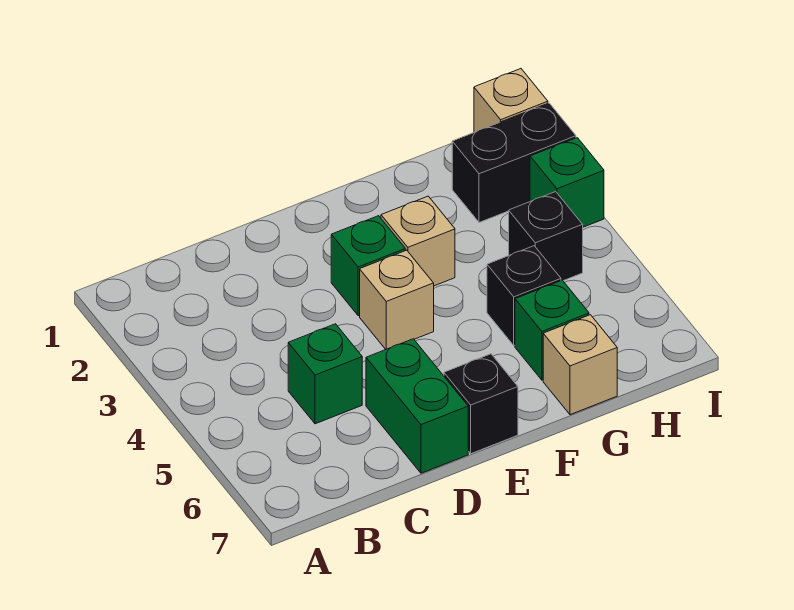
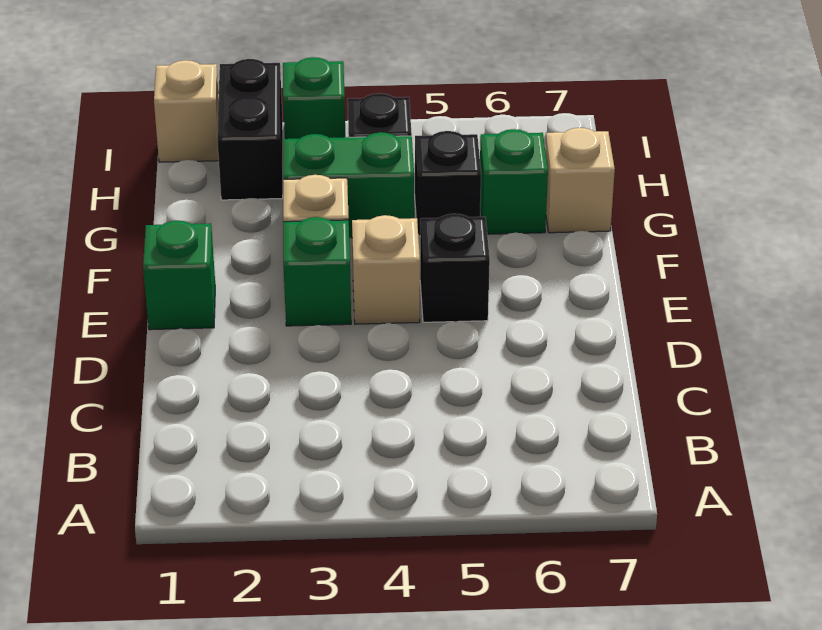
green 1x1 brick [288,324,362,424] -> green 1x1 brick moved to [143,221,215,330]
green 1x2 brick [366,339,468,473] -> green 1x2 brick moved to [283,132,414,238]
black 1x1 brick [444,354,518,454] -> black 1x1 brick moved to [420,214,490,322]

